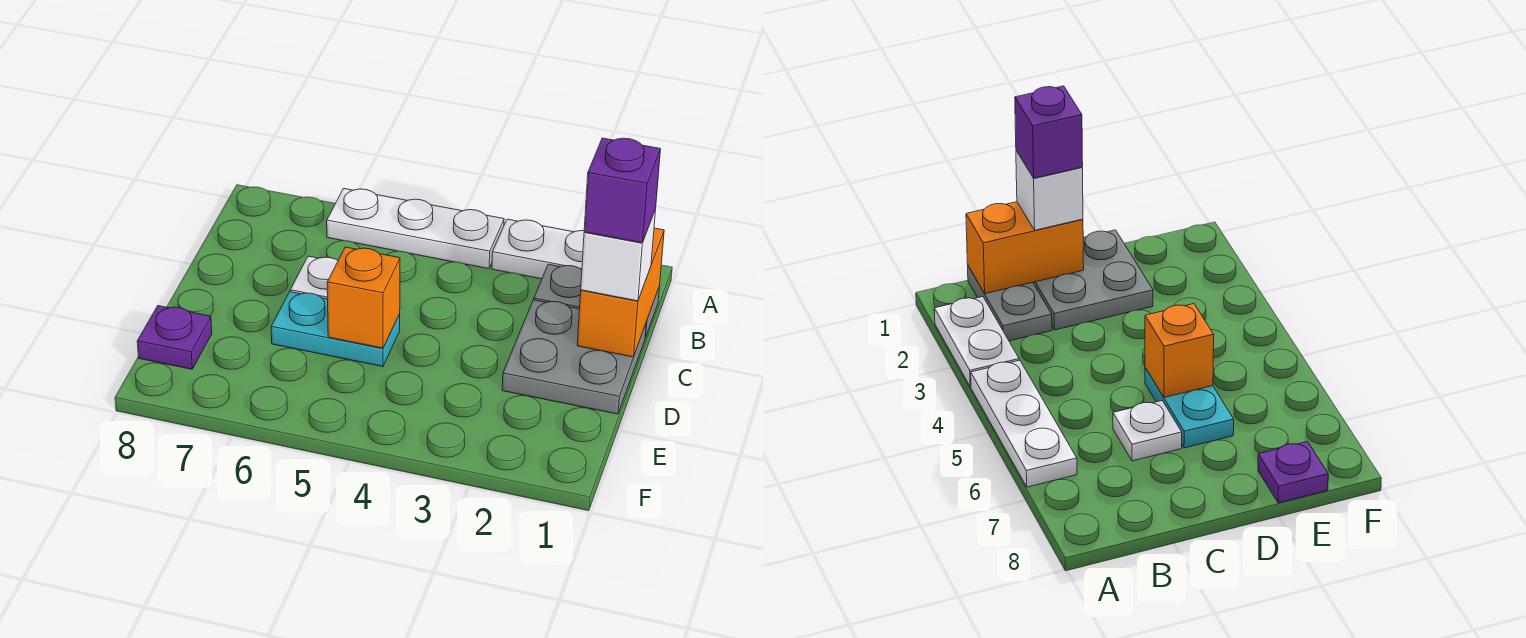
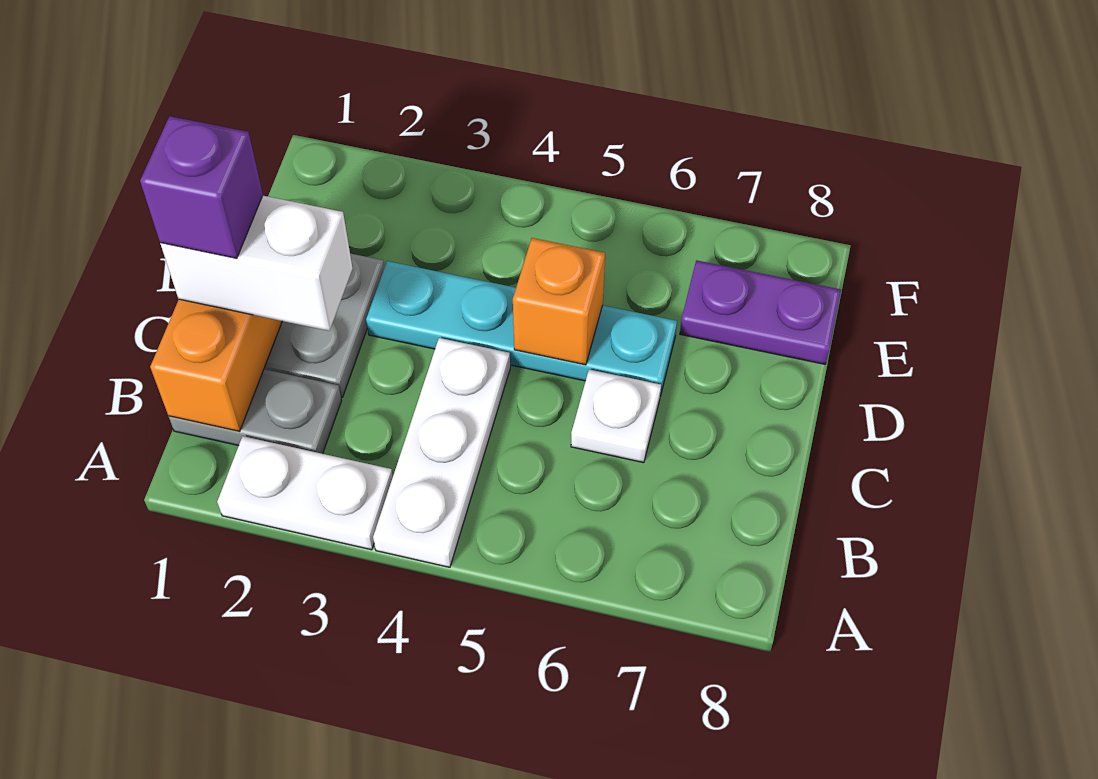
white 1x3 plate [327,189,504,269] -> white 1x3 plate turned to [373,338,510,567]
white 1x1 brick [581,209,656,301] -> white 1x2 brick [160,196,353,331]
cyan 1x2 plate [271,292,400,366] -> cyan 1x4 plate [366,261,677,396]
purple 1x1 plate [137,306,212,369] -> purple 1x2 plate [680,260,841,364]

